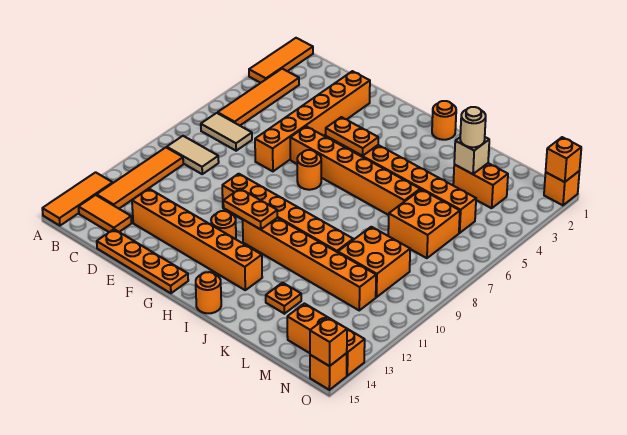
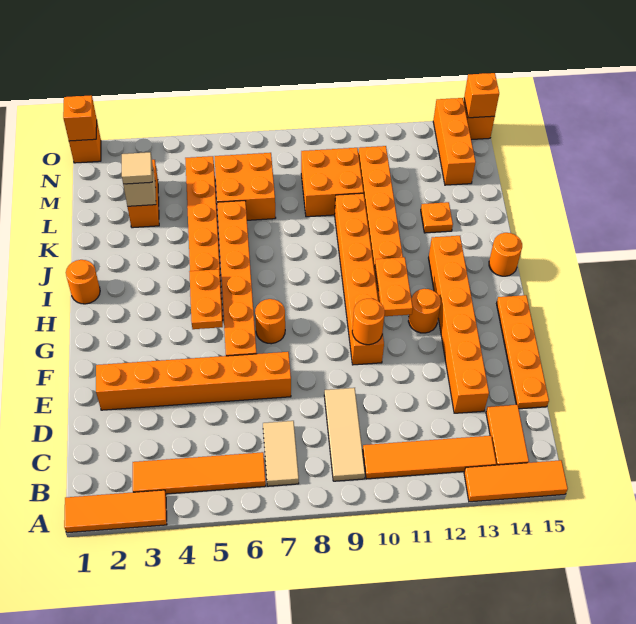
tan 1x2 tile [167,136,219,174] -> tan 1x3 tile [324,388,365,481]
none -> orange 1x1 round brick [352,299,385,345]
tan 1x1 round brick [460,107,486,147] -> tan 1x1 tile [122,152,152,184]

